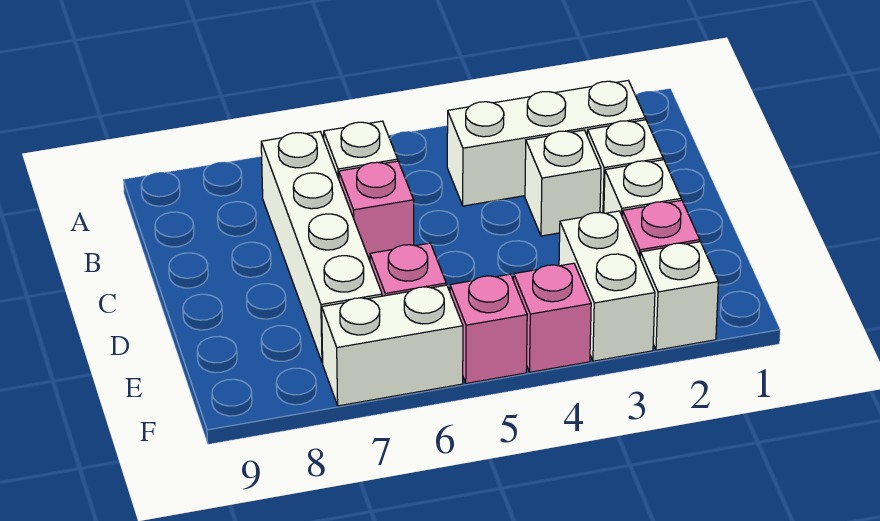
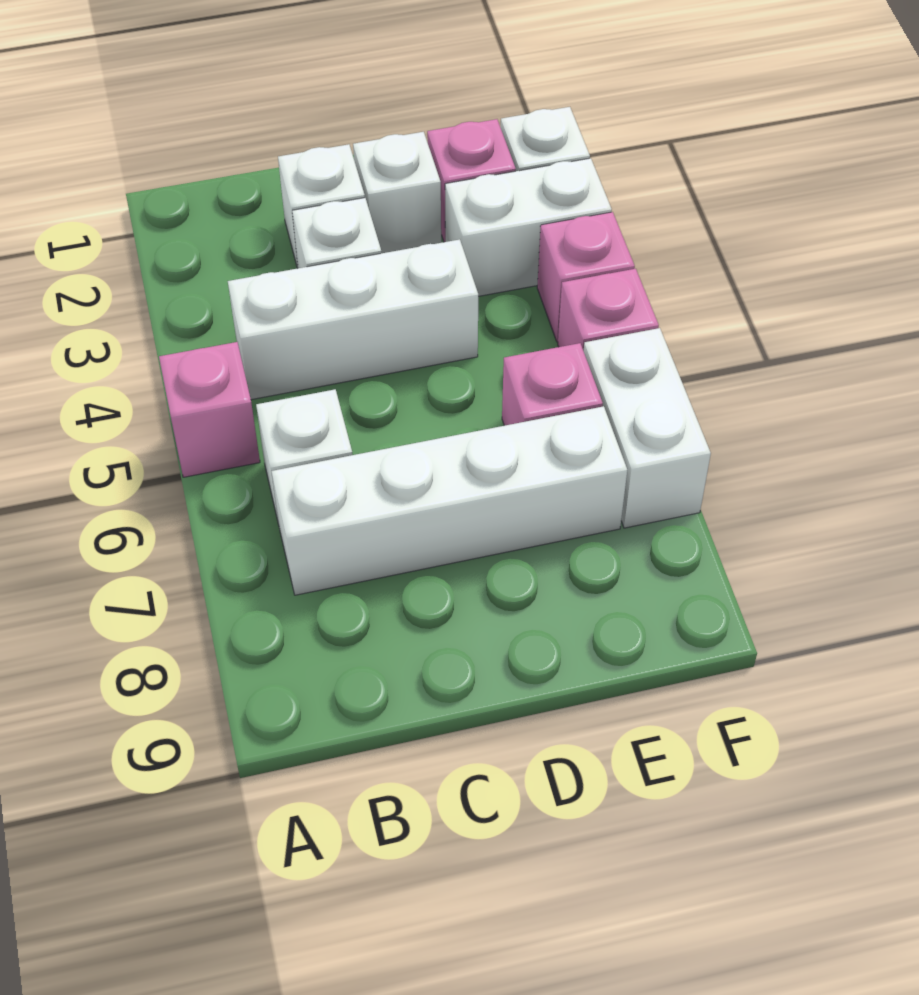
white 1x3 brick [447,81,645,206] -> white 1x3 brick turned to [228,239,478,400]
pink 1x1 brick [339,161,414,261] -> pink 1x1 brick moved to [159,342,260,477]

